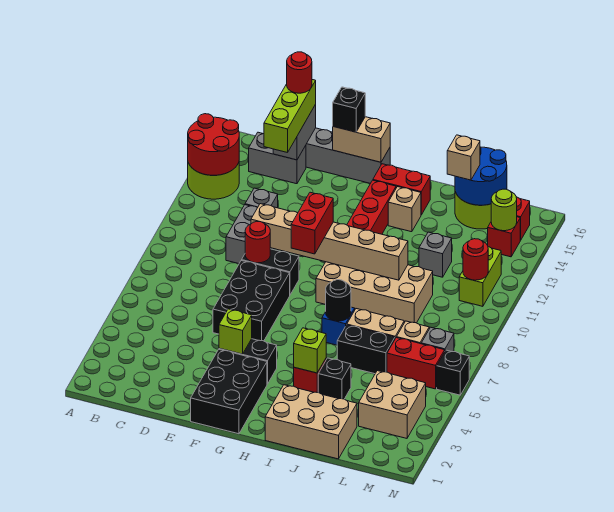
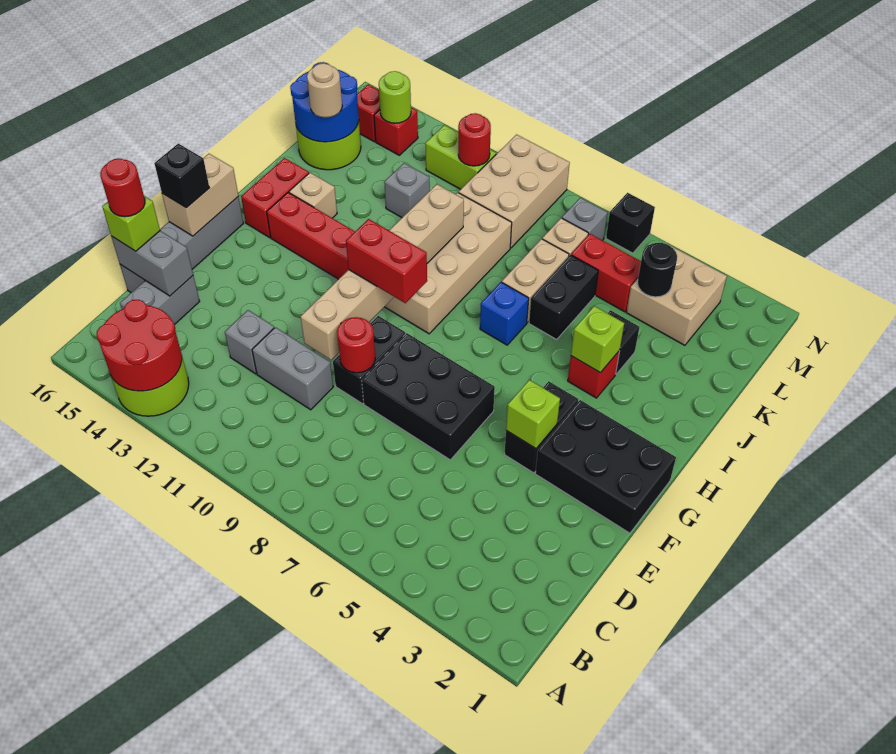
lime 1x3 brick [264,80,316,153] -> lime 1x1 brick [102,196,160,251]
tan 2x3 brick [265,385,357,459] -> tan 2x3 brick moved to [459,135,570,248]
black 1x1 round brick [325,280,351,321] -> black 1x1 round brick moved to [637,243,677,297]
tan 1x1 brick [447,135,480,180] -> tan 1x1 round brick [307,63,342,118]
red 1x2 brick [387,338,445,389] -> red 1x2 brick turned to [571,234,641,312]

